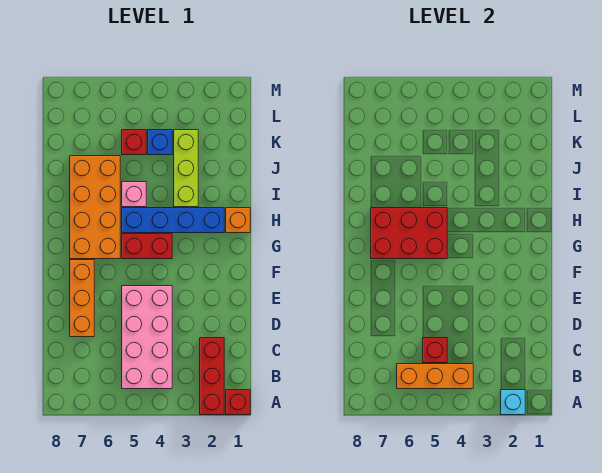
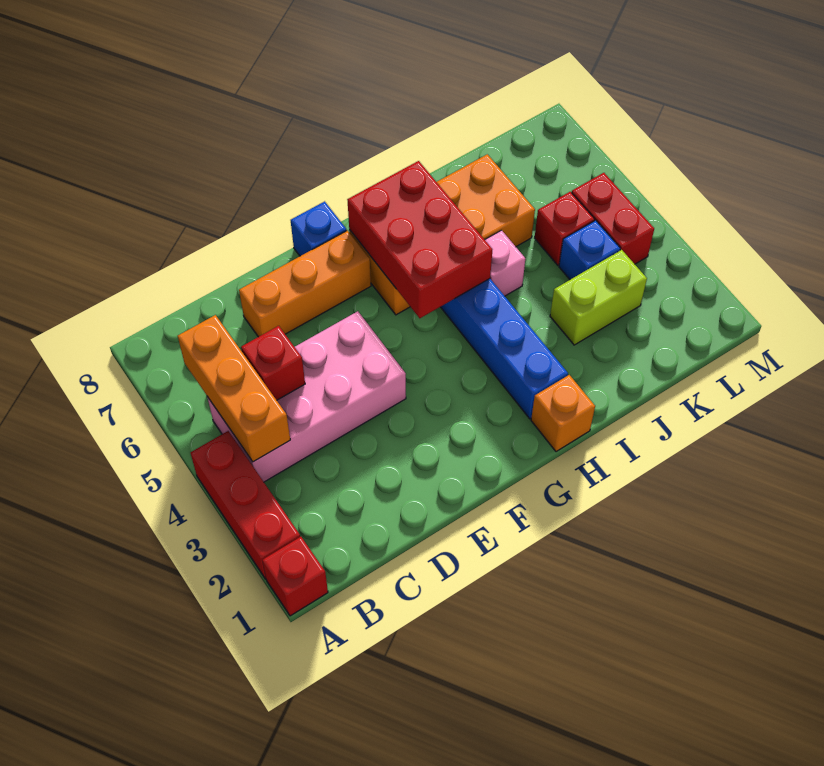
red 1x3 brick [200,338,224,415] -> red 1x3 brick turned to [191,431,300,579]
cyan 1x1 brick [501,390,525,415] -> none
none -> blue 1x1 brick [291,201,347,256]
red 1x2 brick [122,234,172,259] -> red 1x2 brick moved to [572,173,654,264]
lime 1x3 brick [174,130,198,207] -> lime 1x2 brick [550,250,647,345]

